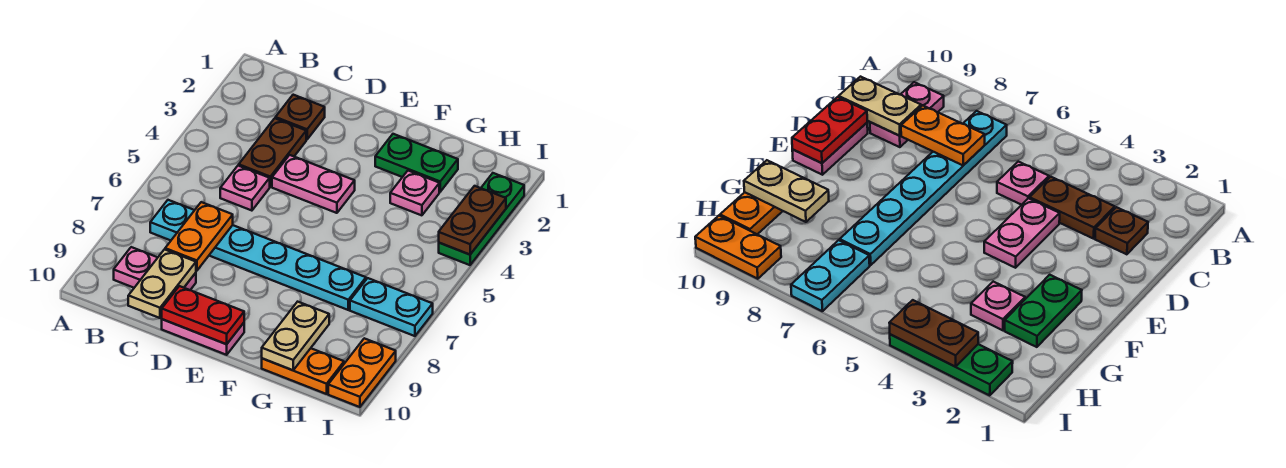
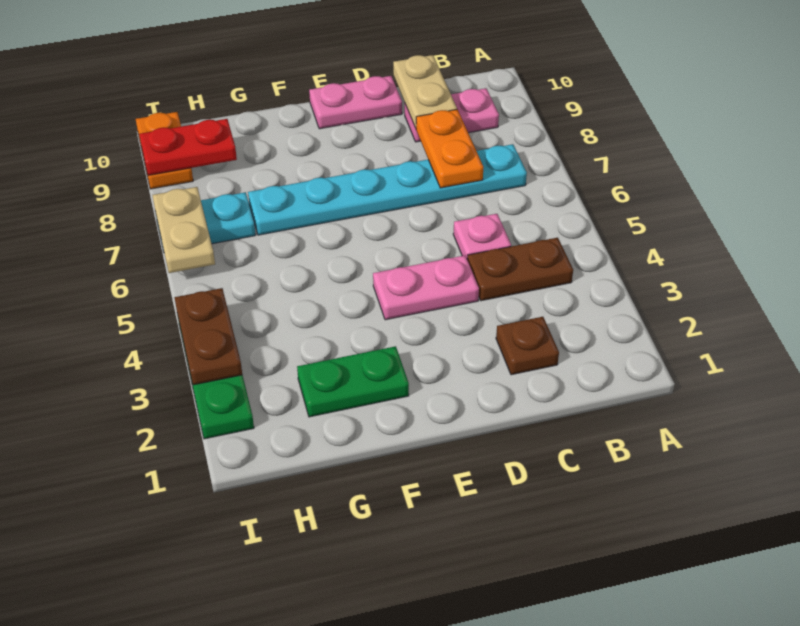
brown 1x2 plate [239,118,306,187] -> brown 1x2 plate turned to [467,238,573,301]
red 1x2 plate [162,286,244,344] -> red 1x2 plate moved to [139,119,237,175]
pink 1x1 plate [390,171,439,215] -> none
tan 1x2 plate [262,302,329,370] -> tan 1x2 plate moved to [152,187,215,273]
orange 1x2 plate [262,348,344,394] -> none

